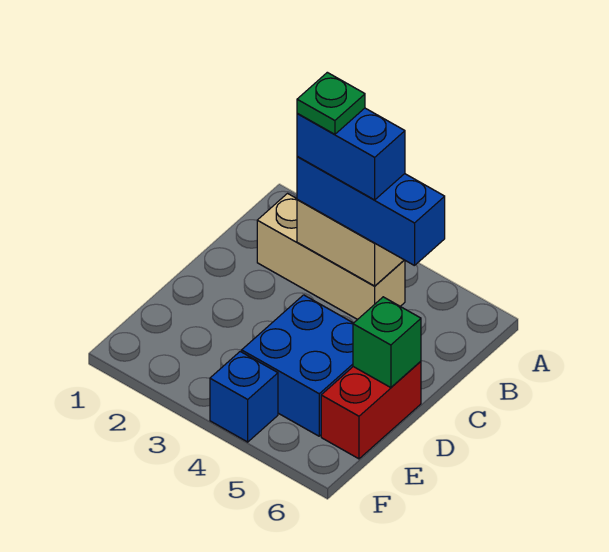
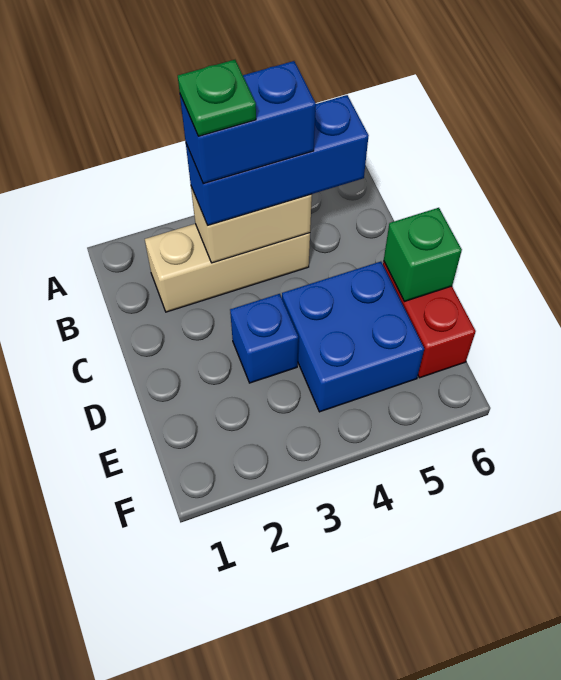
blue 1x1 brick [210,352,278,442] -> blue 1x1 brick moved to [230,294,298,383]

